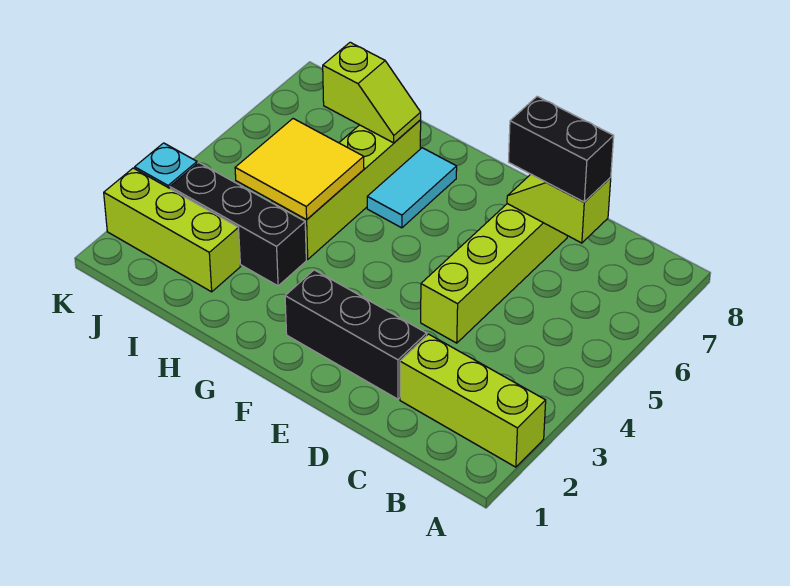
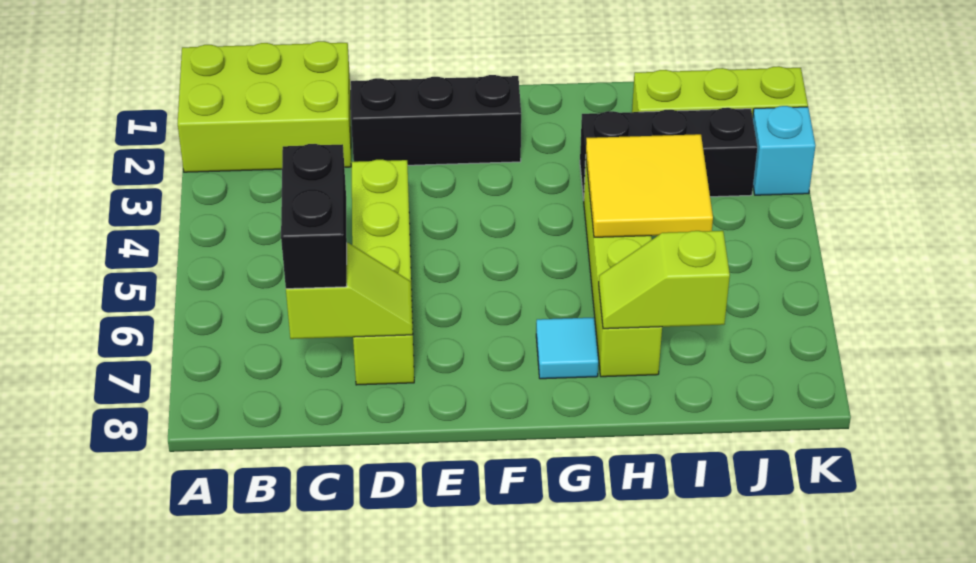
lime 1x3 brick [400,334,546,467] -> lime 2x3 brick [178,41,351,172]
black 1x2 brick [509,96,614,202] -> black 1x2 brick turned to [281,144,347,289]
cyan 1x2 tile [367,148,457,228] -> cyan 1x1 tile [536,317,598,379]

